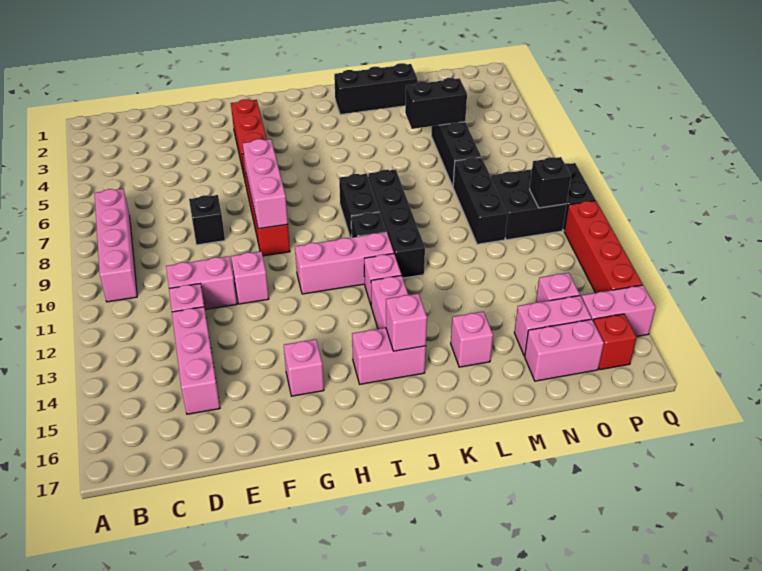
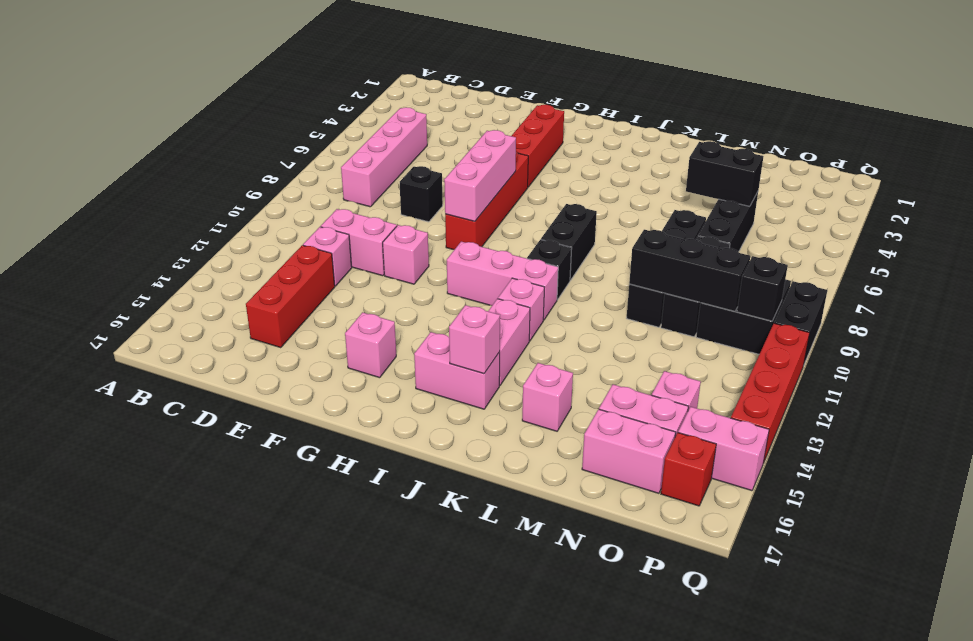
pink 1x4 brick [94,189,137,302] -> pink 1x4 brick moved to [341,107,427,207]
pink 1x3 brick [172,307,220,414] -> red 1x3 brick [246,245,335,348]
black 1x3 brick [334,63,417,115] -> black 1x3 brick moved to [629,230,750,311]
black 1x4 brick [368,169,425,278] -> black 1x4 brick moved to [627,210,706,327]

